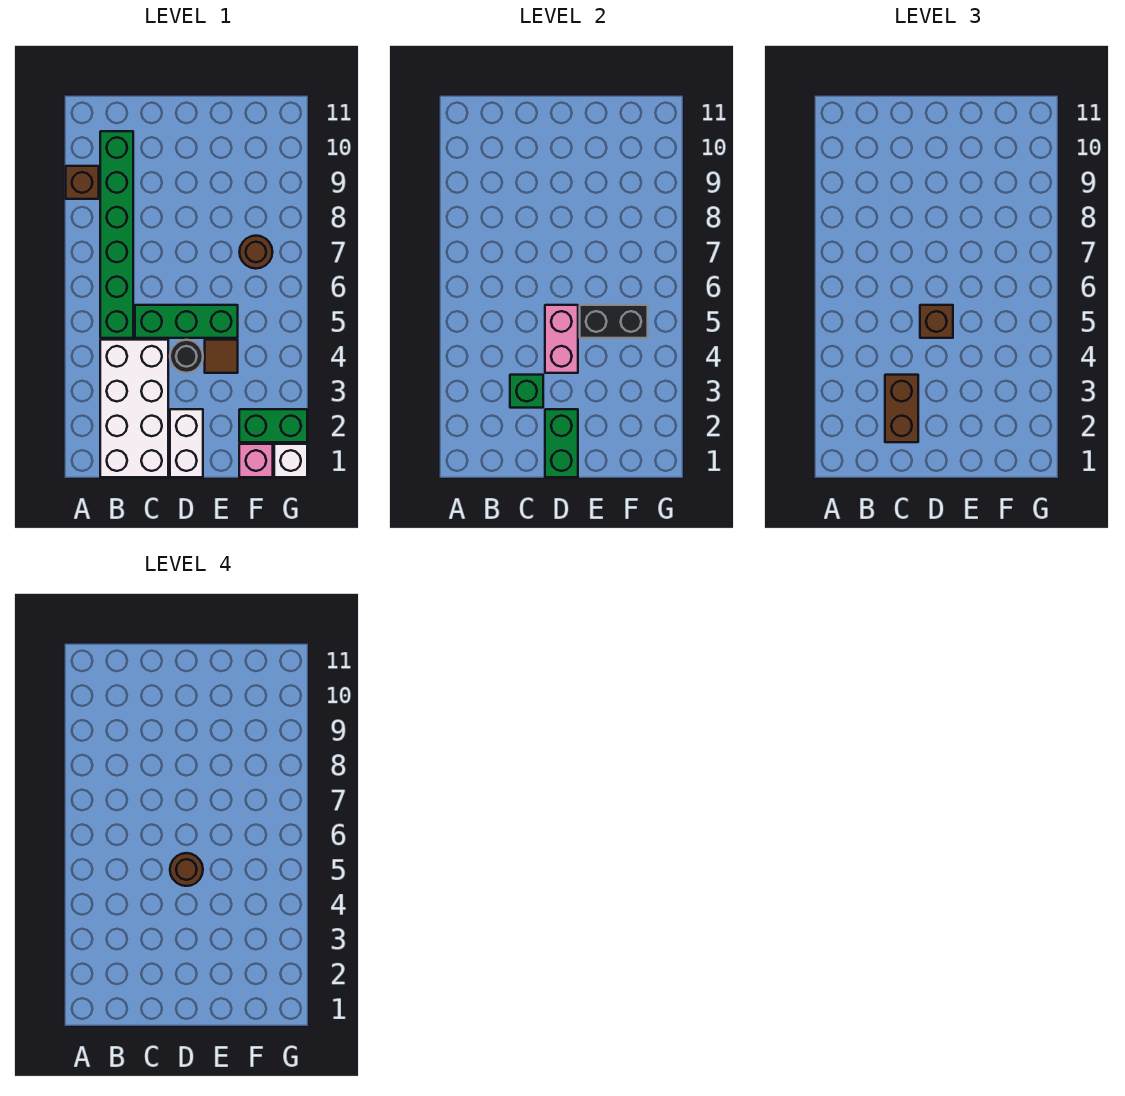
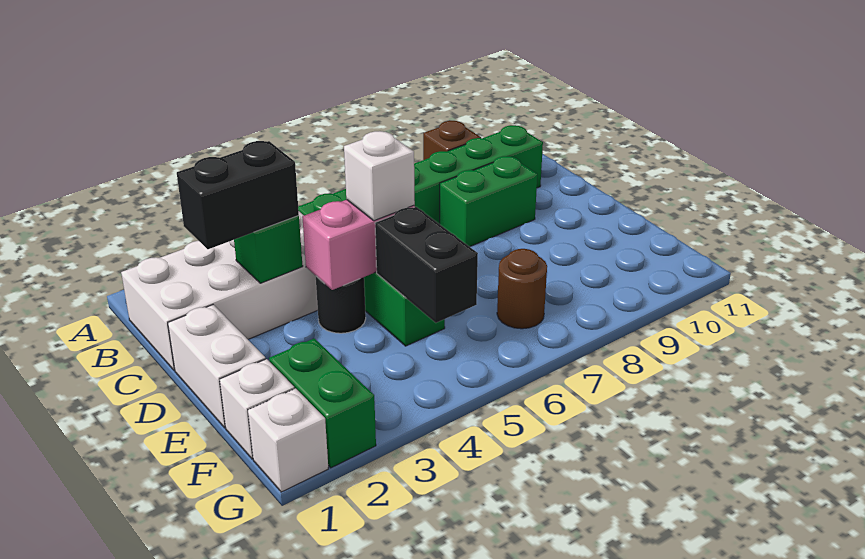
brown 1x2 brick [885,375,918,442] -> black 1x2 brick [177,141,299,249]
white 1x2 brick [170,409,203,477] -> white 1x2 brick turned to [168,305,266,428]
green 1x2 brick [545,409,578,477] -> green 1x2 brick moved to [440,156,537,247]
brown 1x1 brick [920,305,953,338] -> white 1x1 brick [344,131,415,221]
brown 1x1 round brick [170,853,203,886] -> none
brown 1x1 tile [205,340,238,373] -> none
pink 1x1 brick [239,444,273,477] -> white 1x1 brick [220,359,295,459]

